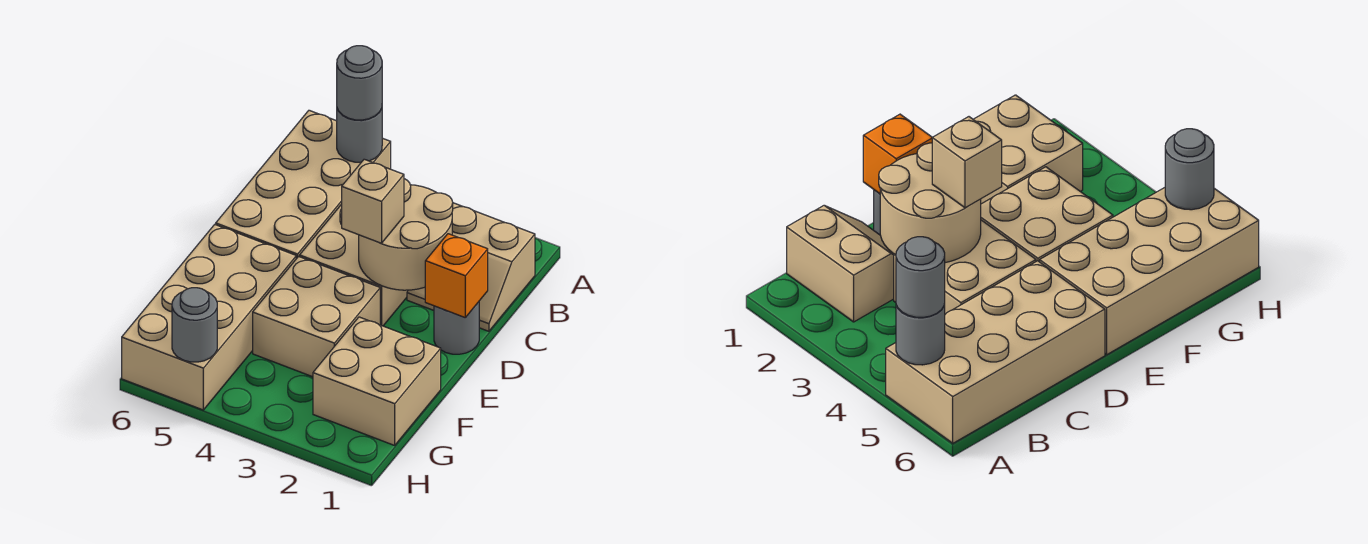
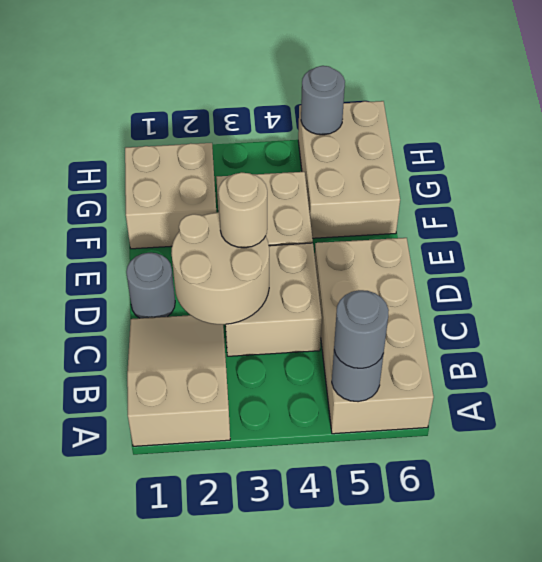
tan 2x2 slope [407,203,535,331] -> tan 2x3 slope [127,315,230,446]
orange 1x1 brick [425,234,488,317] -> none
tan 1x1 brick [342,159,404,243] -> tan 1x1 round brick [218,172,267,248]
tan 2x4 brick [122,225,296,410] -> tan 2x3 brick [298,101,400,238]

